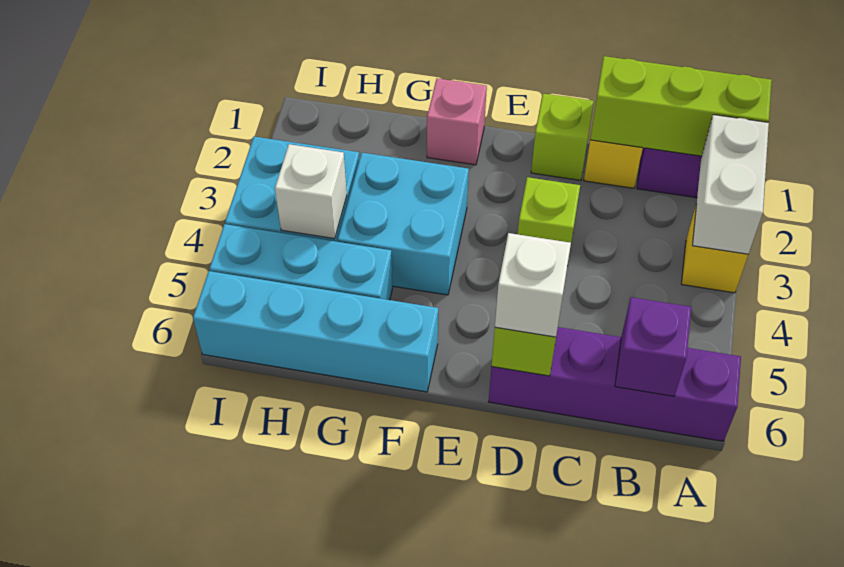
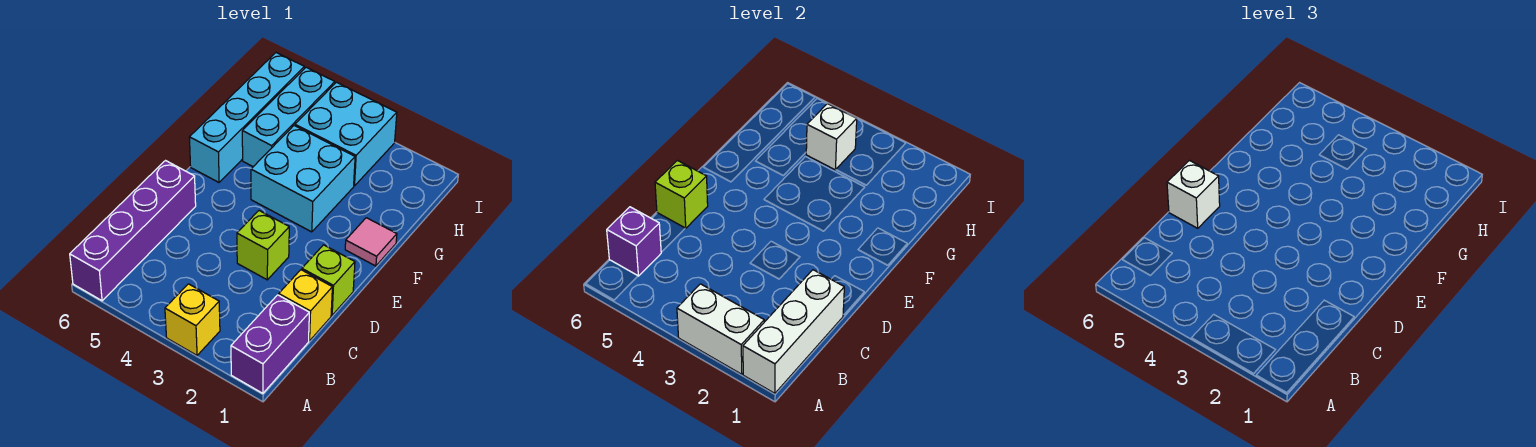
lime 1x3 brick [590,56,772,156] -> white 1x3 brick [743,270,844,393]
pink 1x1 brick [427,78,487,165] -> pink 1x1 tile [345,218,397,266]

